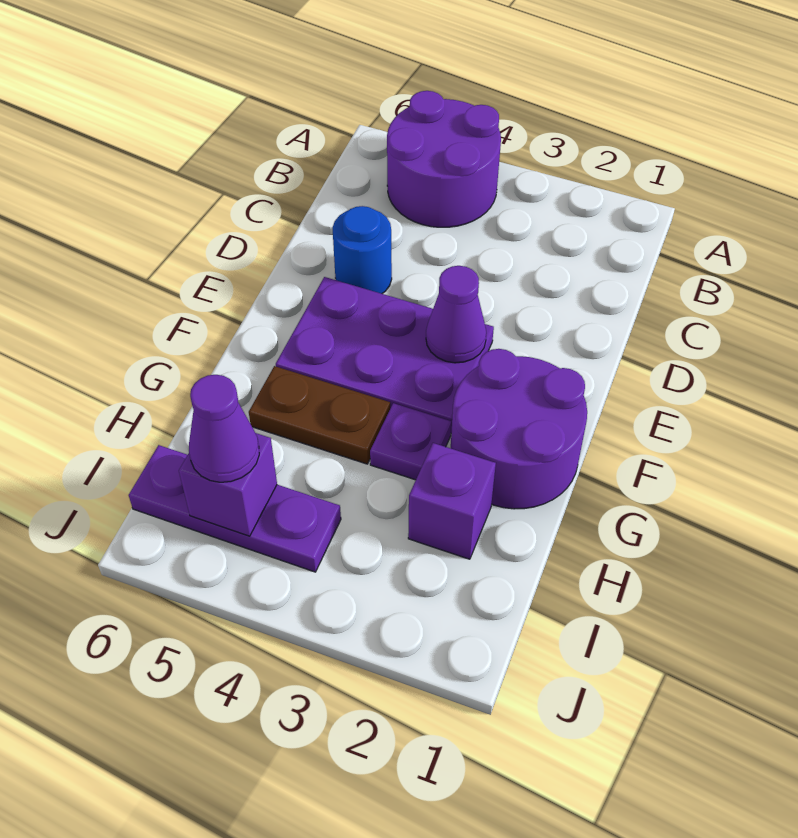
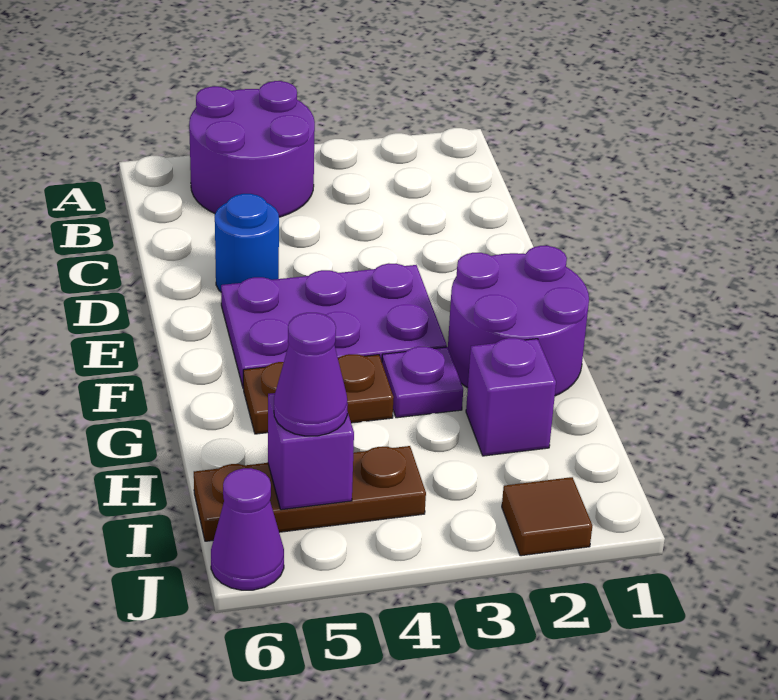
purple 1x1 cone [426,266,486,363] -> purple 1x1 cone moved to [211,468,284,590]
purple 1x3 plate [129,445,341,572] -> brown 1x3 plate [194,446,426,541]
none -> brown 1x1 tile [502,477,592,556]

